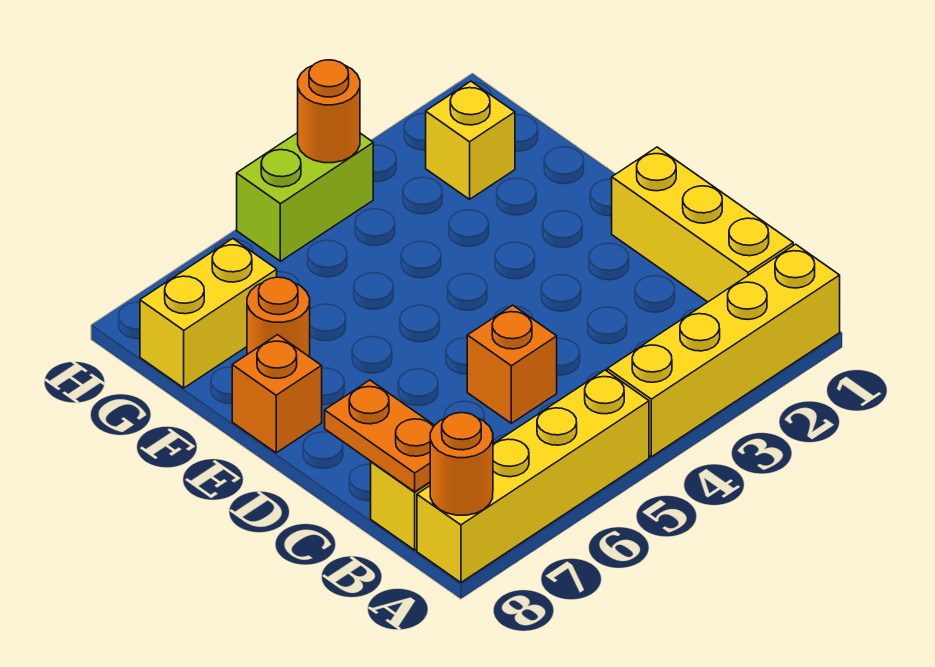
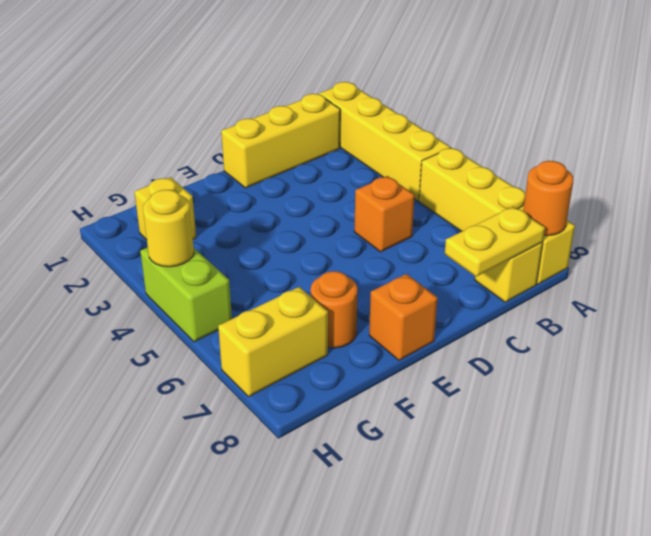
orange 1x2 plate [325,380,435,492] -> yellow 1x2 plate [445,207,545,277]
yellow 1x2 brick [140,239,277,388] -> yellow 1x2 brick turned to [218,287,328,397]
orange 1x1 round brick [298,60,360,163] -> yellow 1x1 round brick [143,190,194,267]

